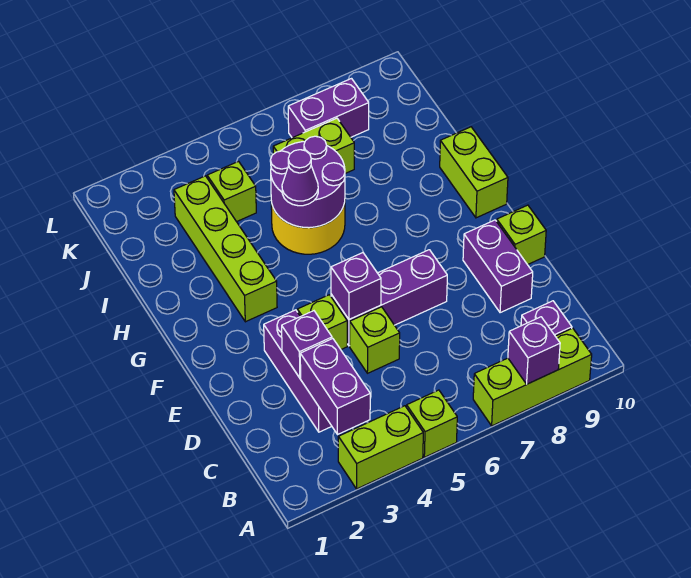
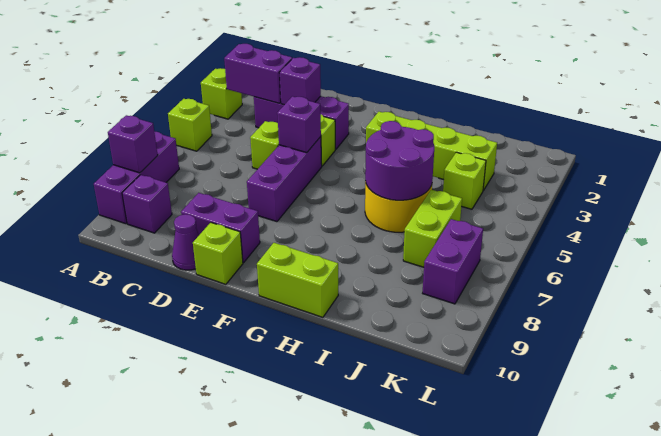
lime 1x2 brick [338,406,423,489] -> lime 1x1 brick [201,68,242,119]
lime 1x3 brick [473,328,592,426] -> purple 1x3 brick [94,132,179,224]
purple 1x1 cone [282,150,318,206] -> purple 1x1 cone moved to [172,214,199,270]

